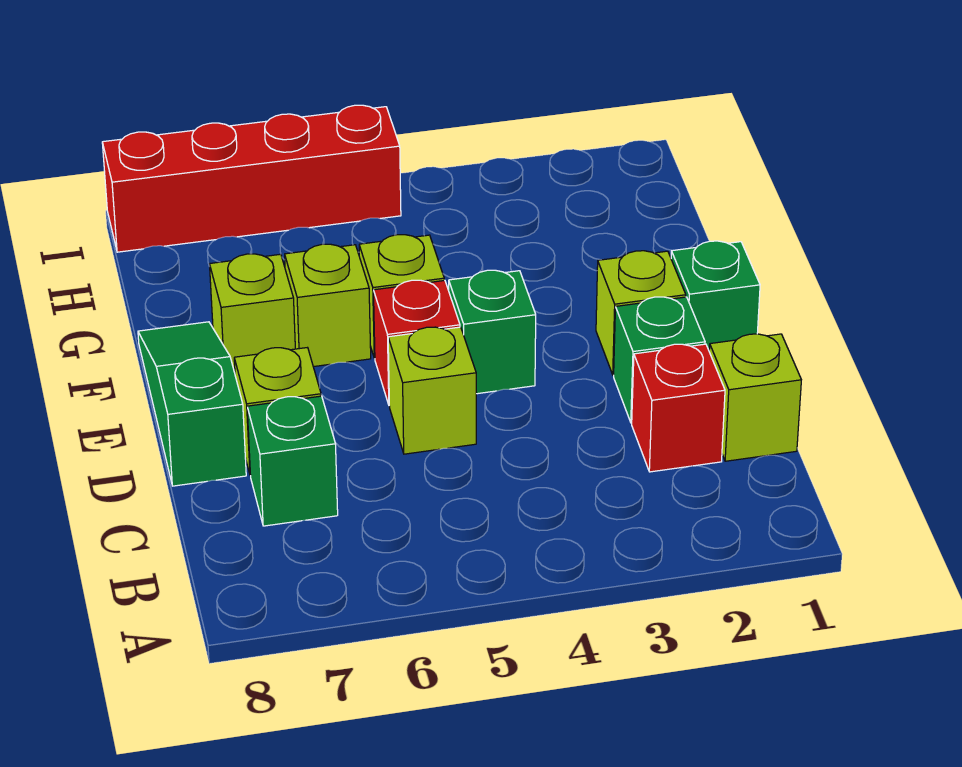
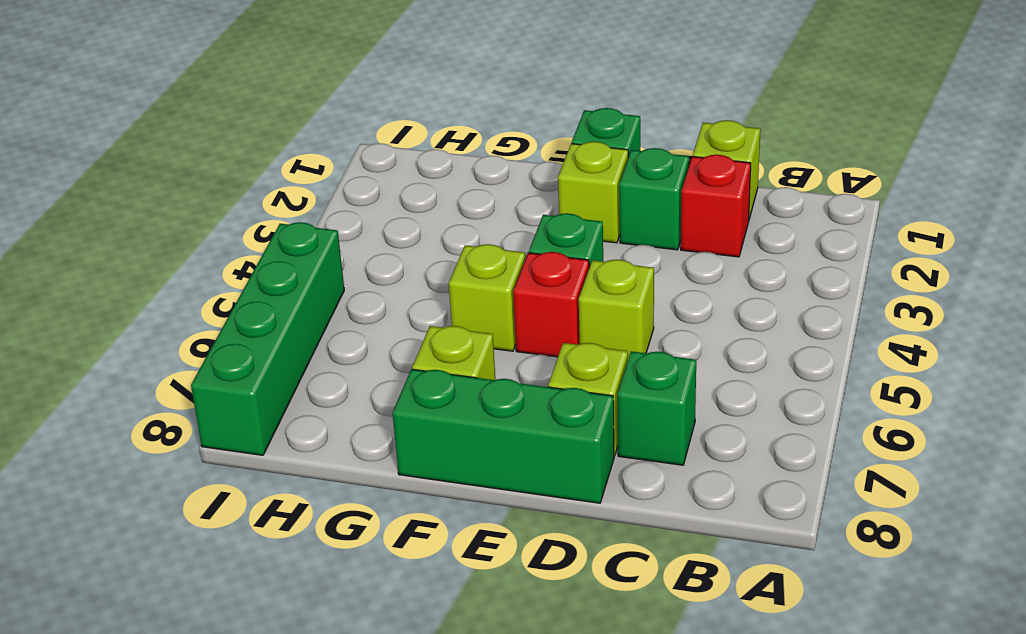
green 1x3 slope [138,322,246,486] -> green 1x3 brick [393,369,614,503]
lime 1x1 brick [285,244,371,367] -> none
red 1x4 brick [102,105,401,252] -> green 1x4 brick [191,222,344,455]

